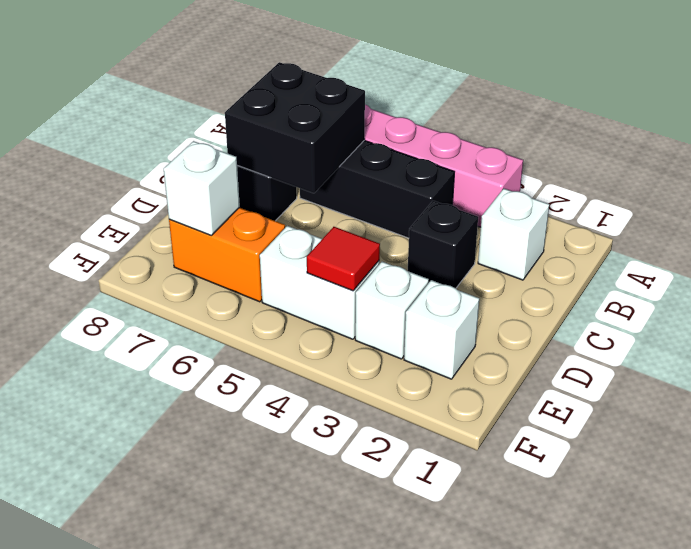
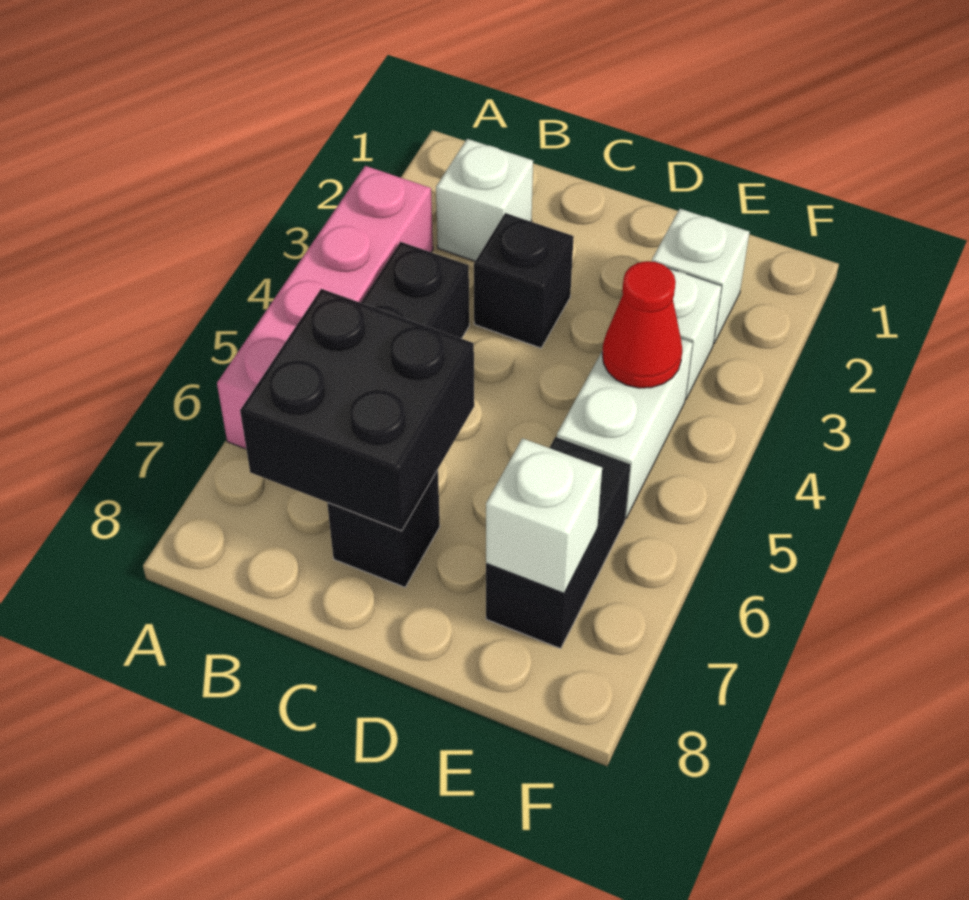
red 1x1 tile [307,227,380,291] -> red 1x1 cone [602,261,682,388]
orange 1x2 brick [169,208,285,302] -> black 1x2 brick [486,437,631,649]

